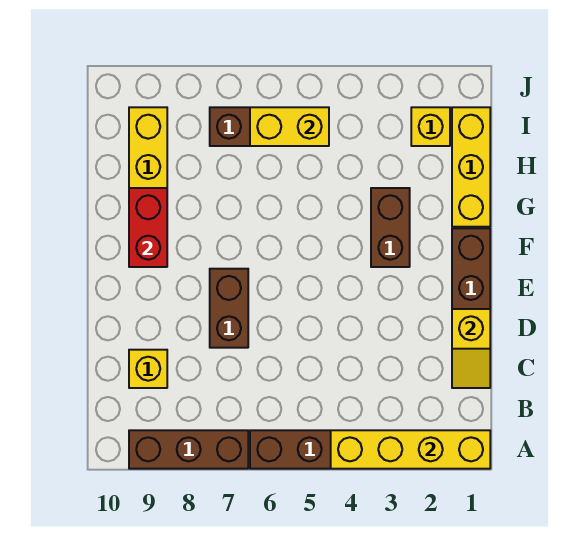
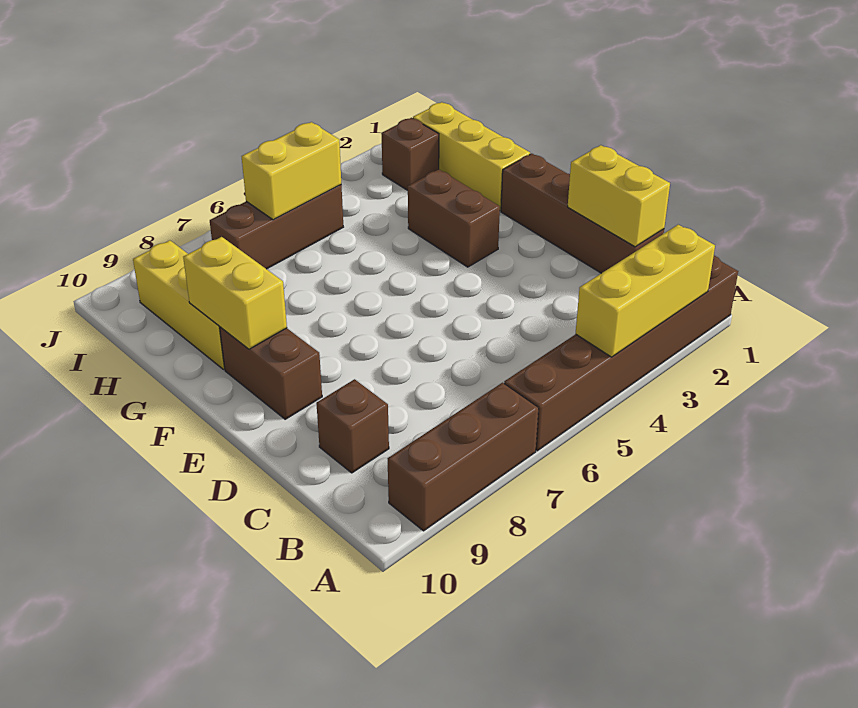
yellow 1x4 brick [331,430,490,469] -> yellow 1x3 brick [576,225,715,357]
yellow 1x2 slope [452,309,490,388] -> yellow 1x2 brick [568,145,670,247]
yellow 1x1 brick [129,350,167,388] -> brown 1x1 brick [316,379,389,473]
brown 1x2 brick [210,269,248,348] -> brown 1x2 brick moved to [220,327,322,419]
red 1x2 brick [129,188,167,267] -> yellow 1x2 brick [183,237,287,349]
yellow 1x1 brick [411,107,450,146] -> brown 1x1 brick [381,118,439,190]

